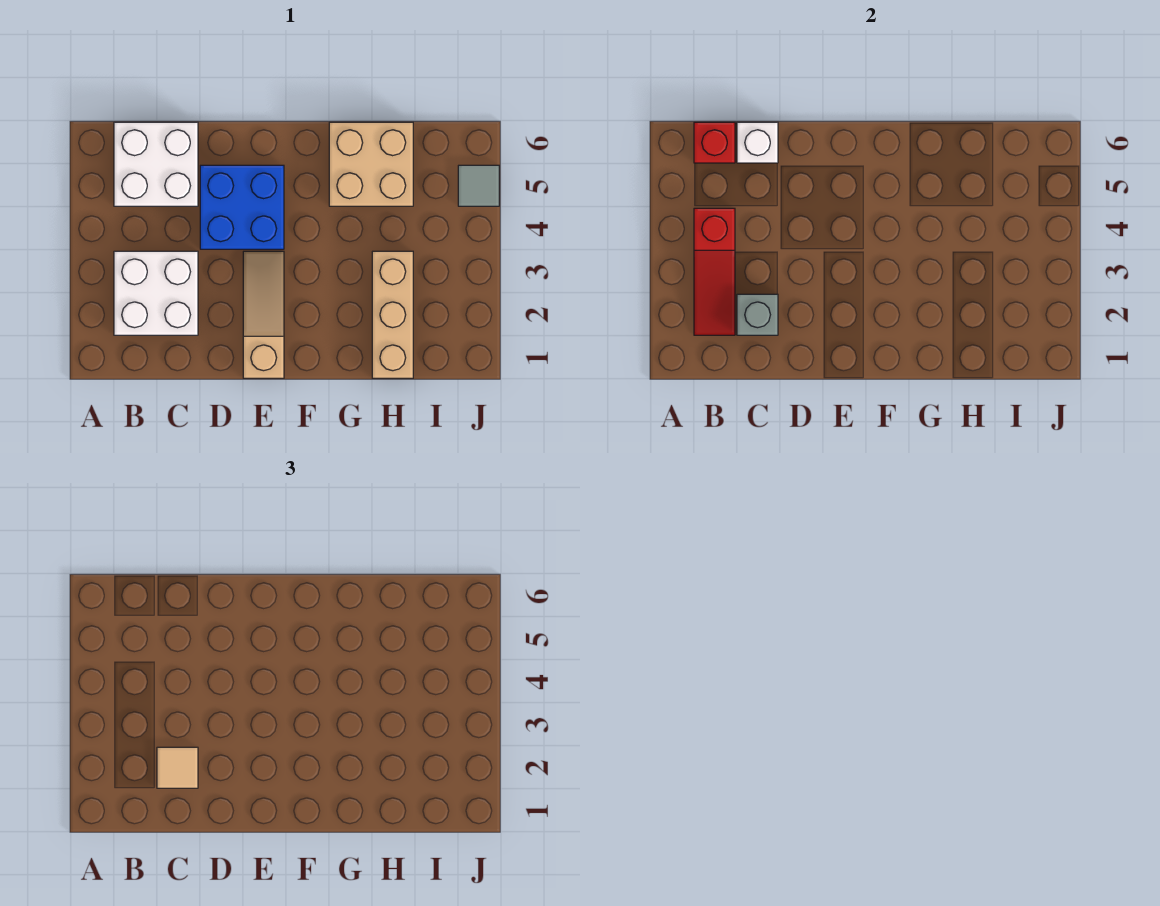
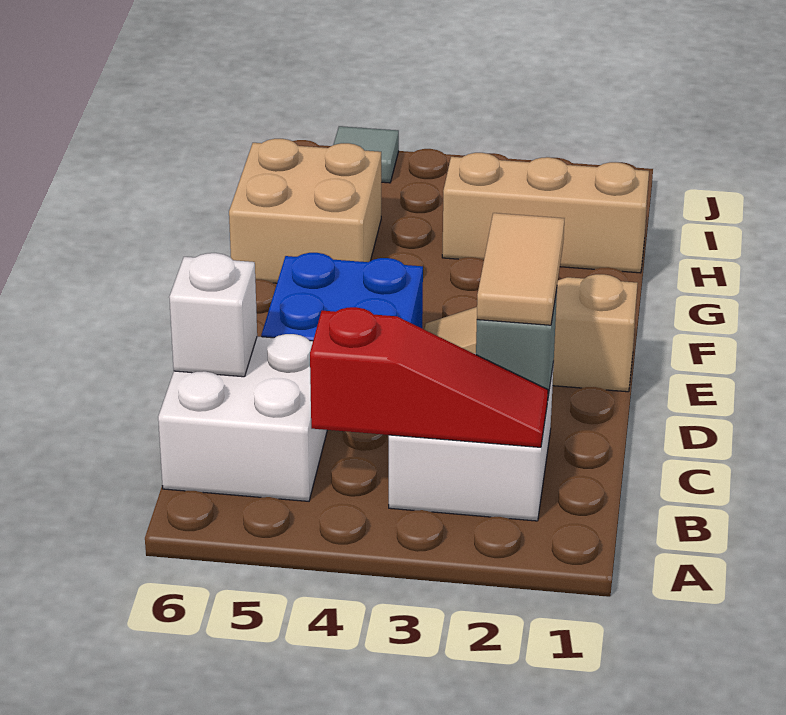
red 1x1 brick [694,122,735,163] -> none
tan 1x1 tile [157,747,198,788] -> tan 1x2 tile [477,213,565,325]

